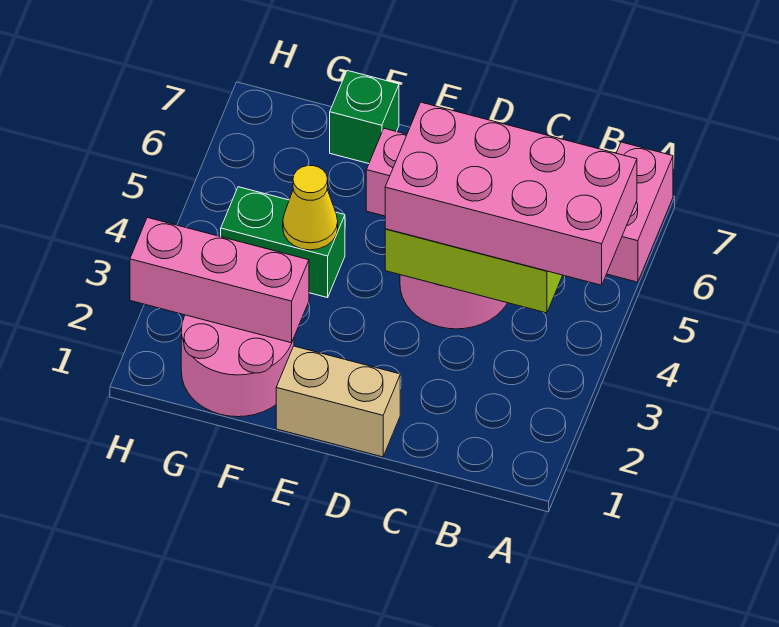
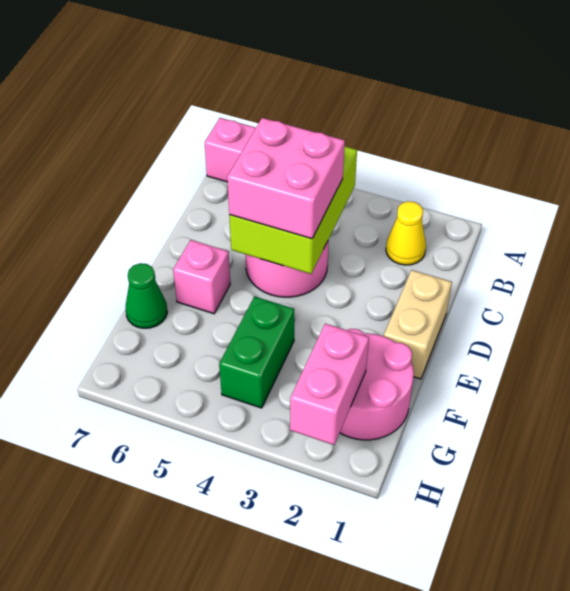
pink 2x4 brick [385,102,637,285] -> pink 2x2 brick [227,118,345,239]
pink 1x3 brick [130,218,309,343] -> pink 1x2 brick [290,324,369,445]
yellow 1x1 cone [283,166,338,250] -> yellow 1x1 cone moved to [386,201,426,265]
green 1x1 brick [330,70,399,164] -> green 1x1 cone [126,263,167,328]

